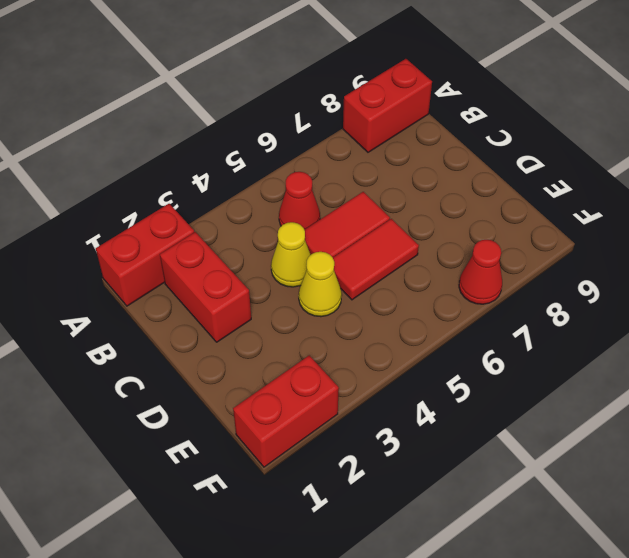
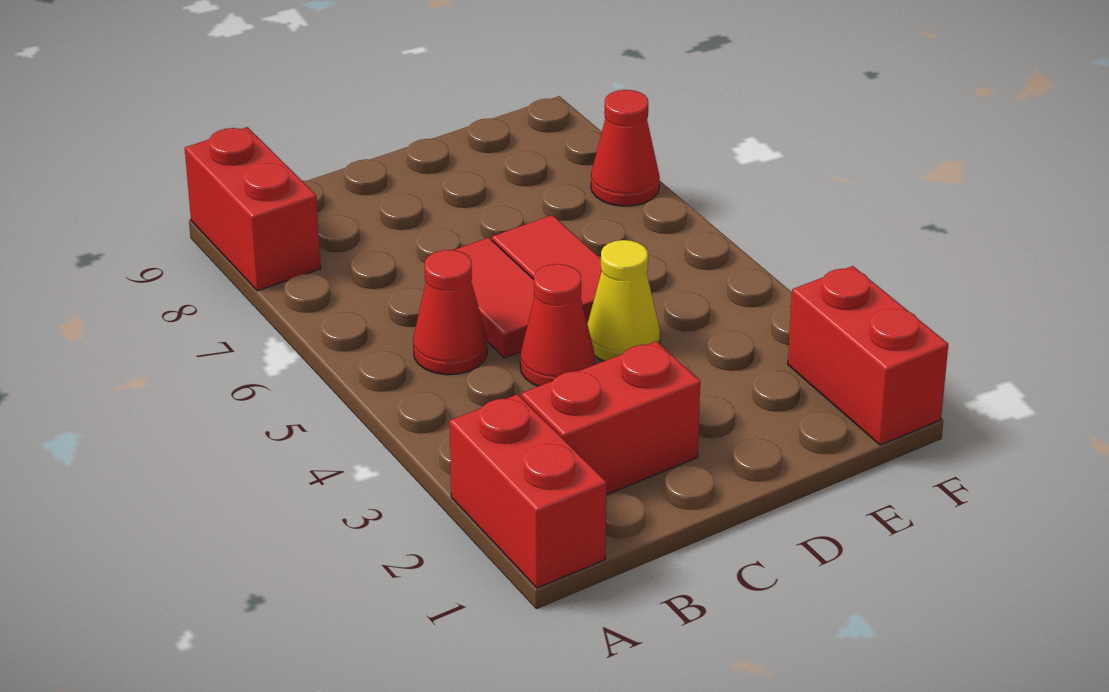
yellow 1x1 cone [271,222,311,287] -> red 1x1 cone [520,264,595,386]

